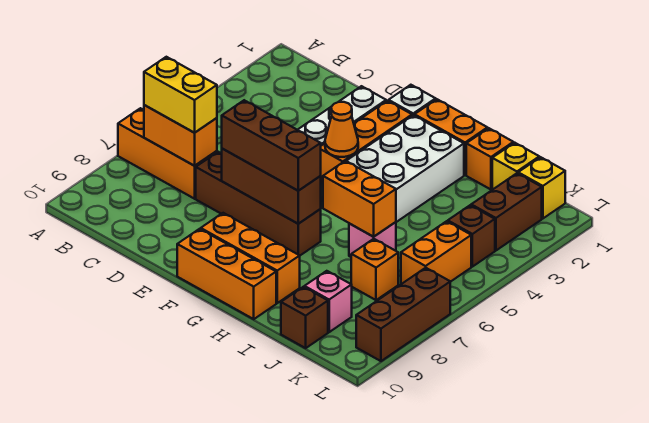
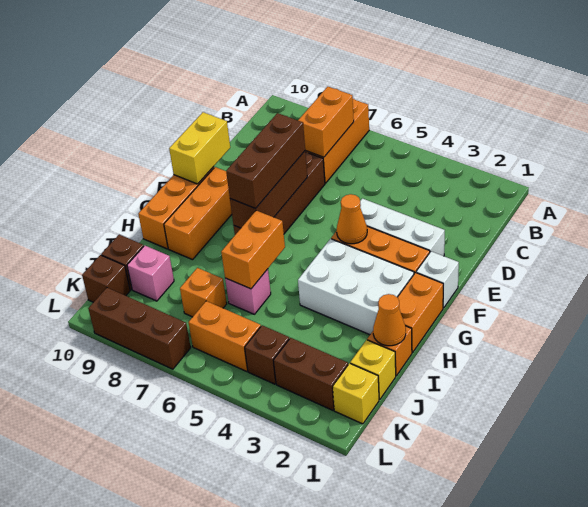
yellow 1x2 brick [144,57,217,133] -> yellow 1x2 brick moved to [169,112,230,184]
none -> orange 1x1 cone [373,294,406,346]
none -> brown 1x1 brick [82,255,130,302]

